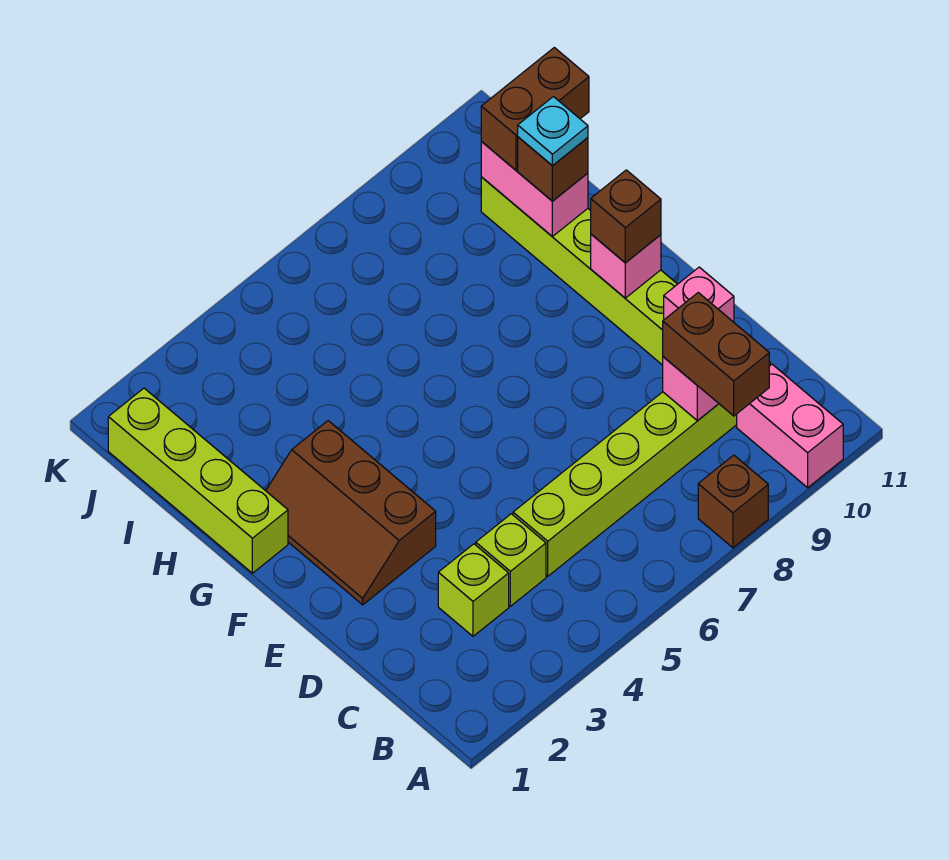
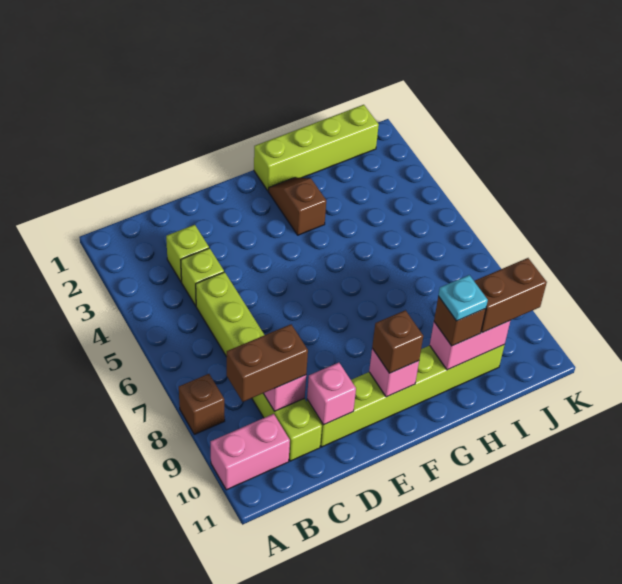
brown 2x3 slope [266,421,436,605] -> brown 1x2 slope [268,177,326,235]
brown 1x2 brick [481,48,589,170] -> brown 1x2 brick turned to [474,258,547,333]

